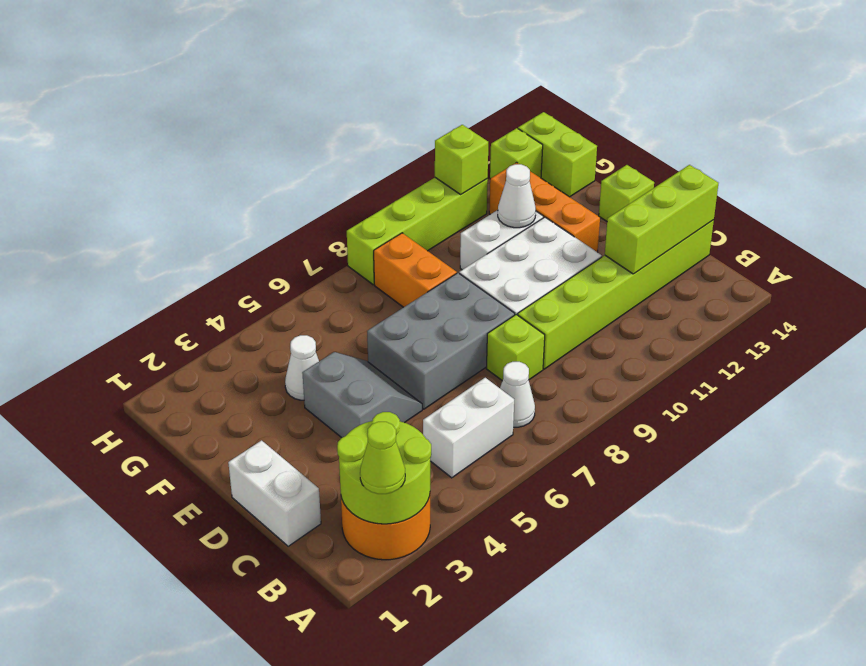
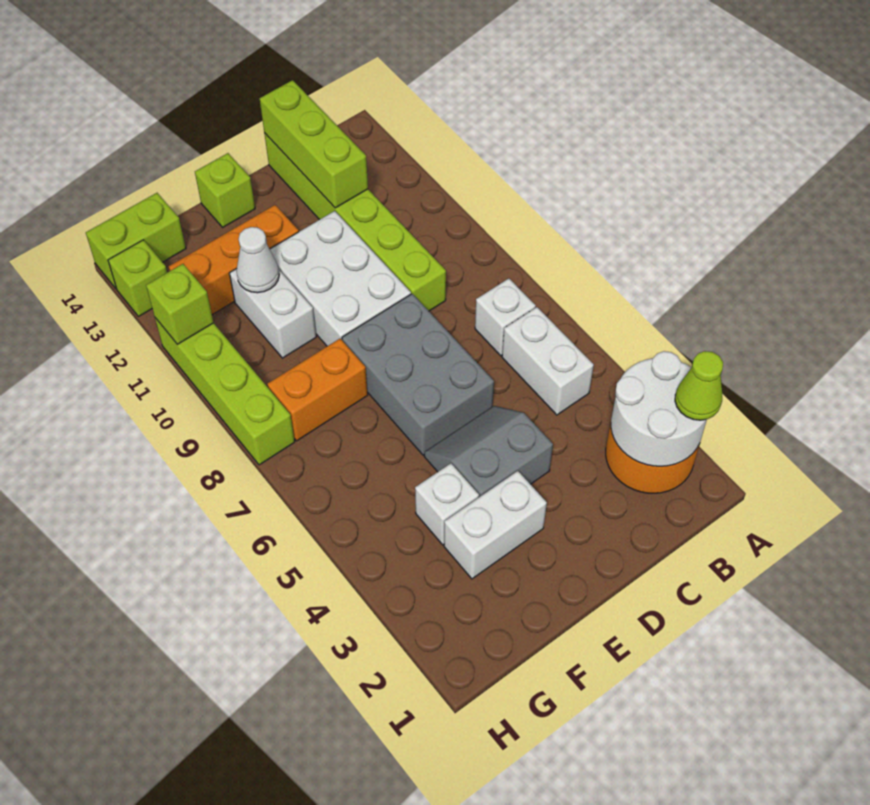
lime 2x2 round brick [337,412,431,524] -> white 2x2 round brick [611,351,707,466]
white 1x1 cone [500,362,535,427] -> white 1x1 brick [475,279,536,356]
white 1x2 brick [228,440,321,546] -> white 1x2 brick moved to [444,471,547,579]
lime 1x1 brick [487,315,545,381] -> none
white 1x1 cone [285,335,319,400] -> white 1x1 brick [415,463,479,545]

